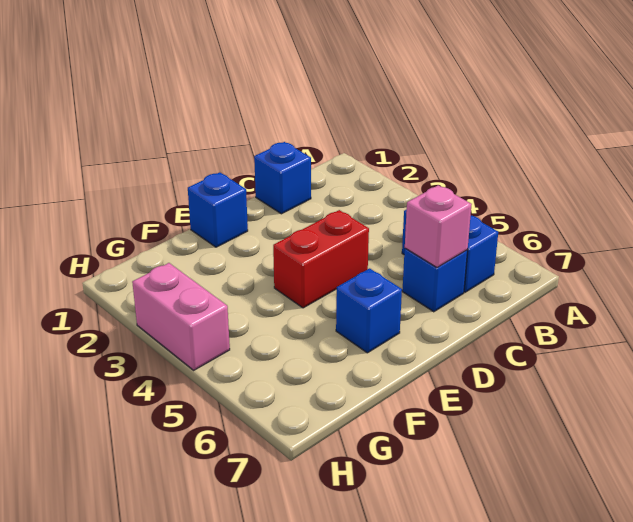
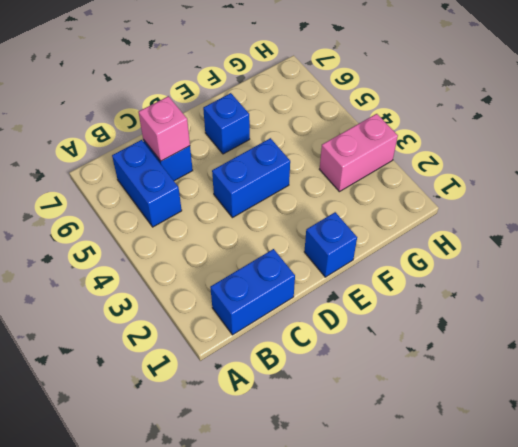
blue 1x1 brick [254,142,311,214] -> blue 1x2 brick [210,249,295,335]
red 1x2 brick [273,210,369,308] -> blue 1x2 brick [212,138,290,218]
pink 1x2 brick [132,263,230,370] -> pink 1x2 brick turned to [319,114,398,192]

